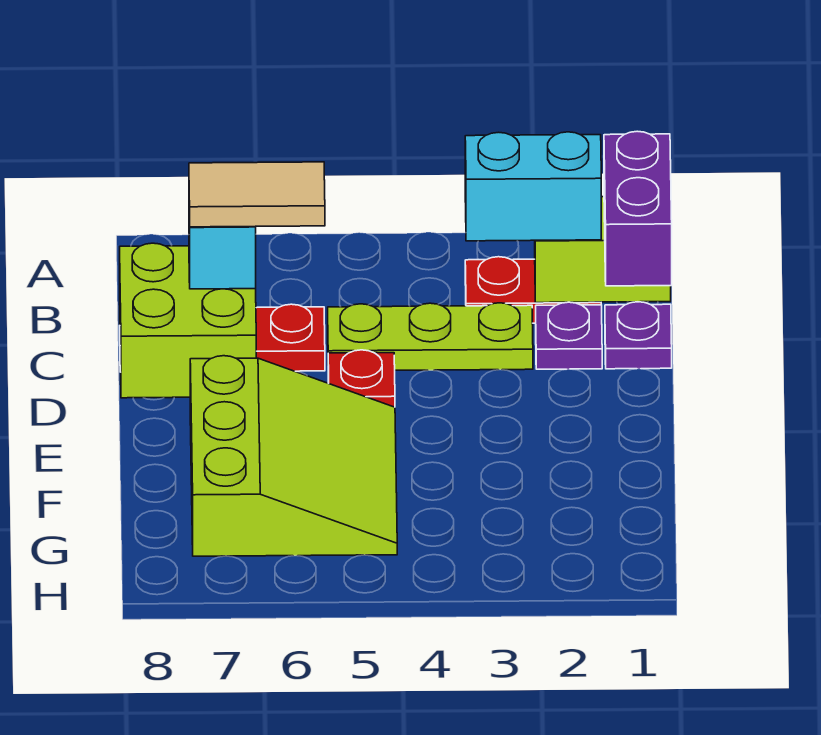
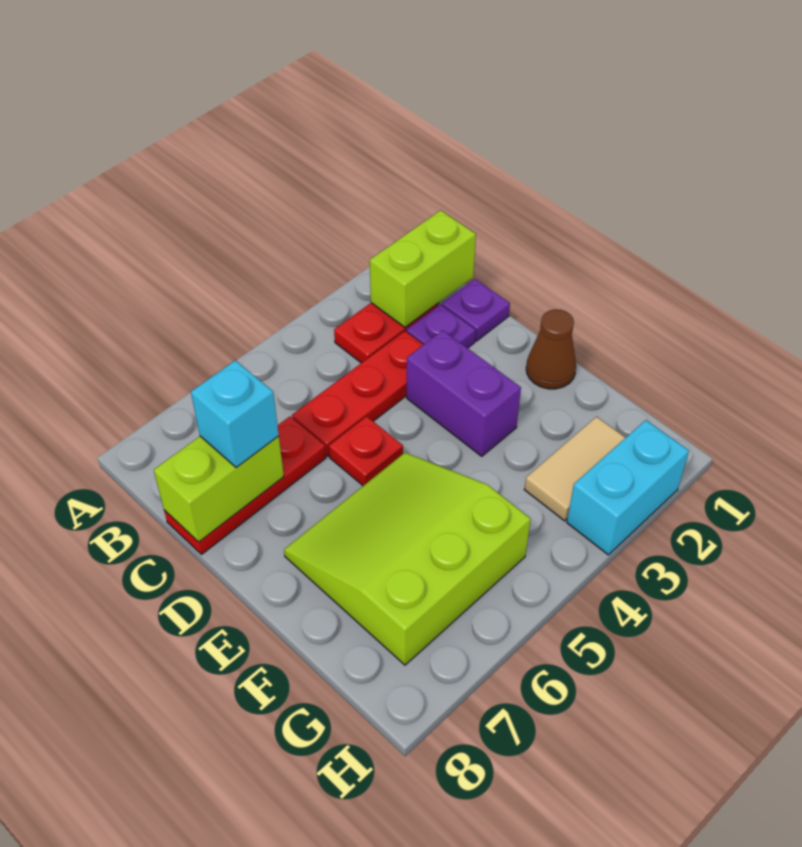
purple 1x2 brick [604,131,672,286] -> purple 1x2 brick moved to [407,330,521,456]
cyan 1x2 brick [465,132,601,241] -> cyan 1x2 brick moved to [567,420,689,555]
lime 1x3 plate [328,303,533,370] -> red 1x3 plate [292,331,423,456]
tan 1x2 tile [189,162,325,227] -> tan 1x2 tile moved to [524,417,626,521]
lime 2x2 brick [120,243,256,398] -> lime 1x2 brick [154,436,284,542]
none -> brown 1x1 cone [526,309,576,389]
lime 3x3 slope [190,356,397,556] -> lime 3x3 slope turned to [284,453,531,665]

